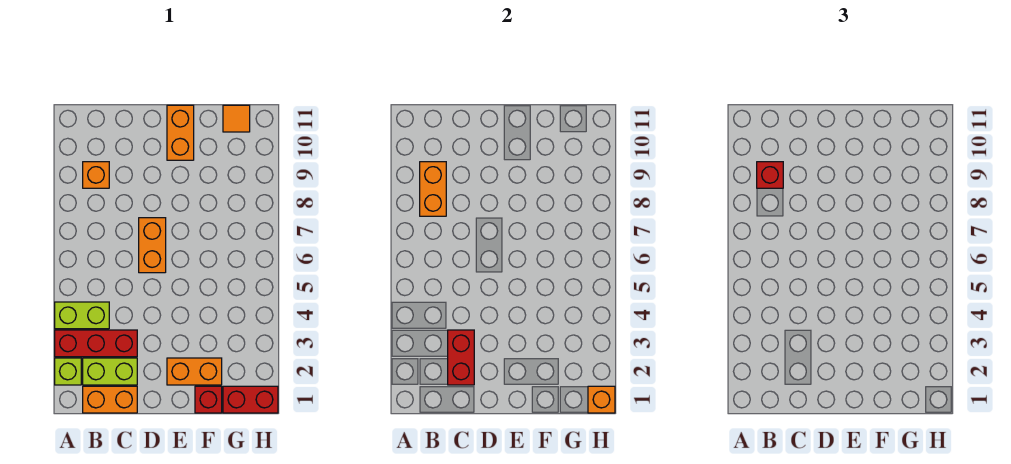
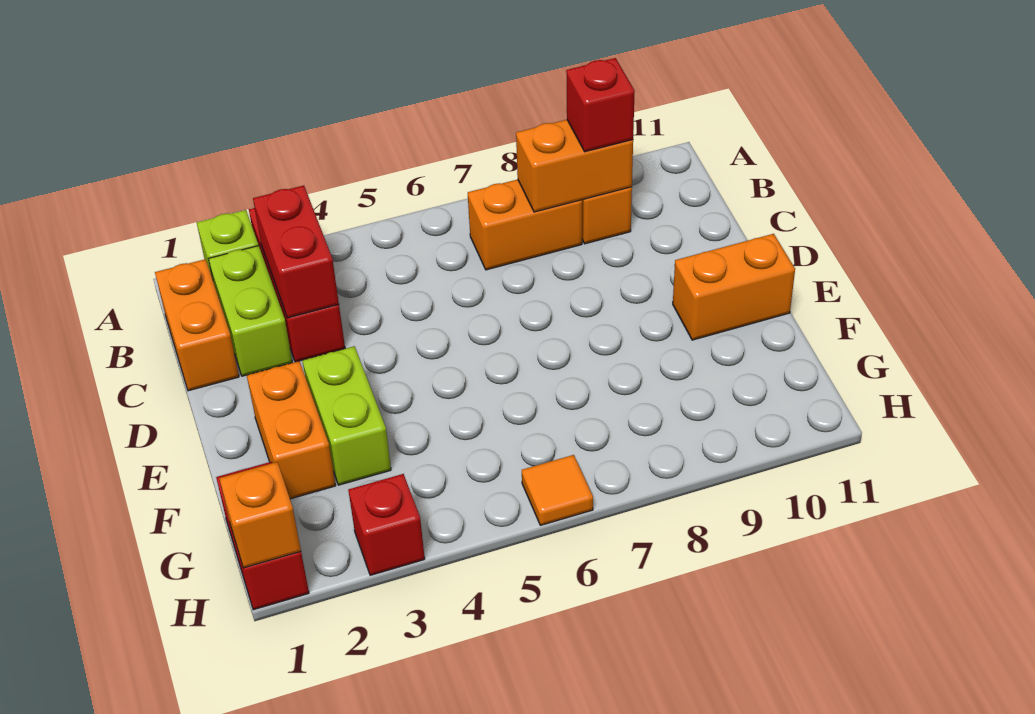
lime 1x2 brick [55,302,109,329] -> lime 1x2 brick moved to [302,346,391,485]
red 1x2 brick [448,330,474,385] -> red 1x2 brick turned to [253,185,339,318]
orange 1x2 brick [139,218,166,273] -> orange 1x2 brick moved to [468,180,582,270]
red 1x1 brick [195,386,222,413] -> red 1x1 brick moved to [348,474,425,575]
orange 1x1 tile [223,105,250,132] -> orange 1x1 tile moved to [522,455,593,525]

